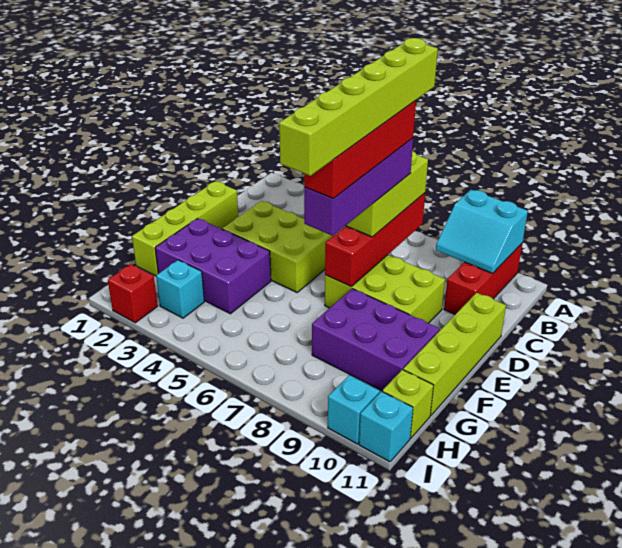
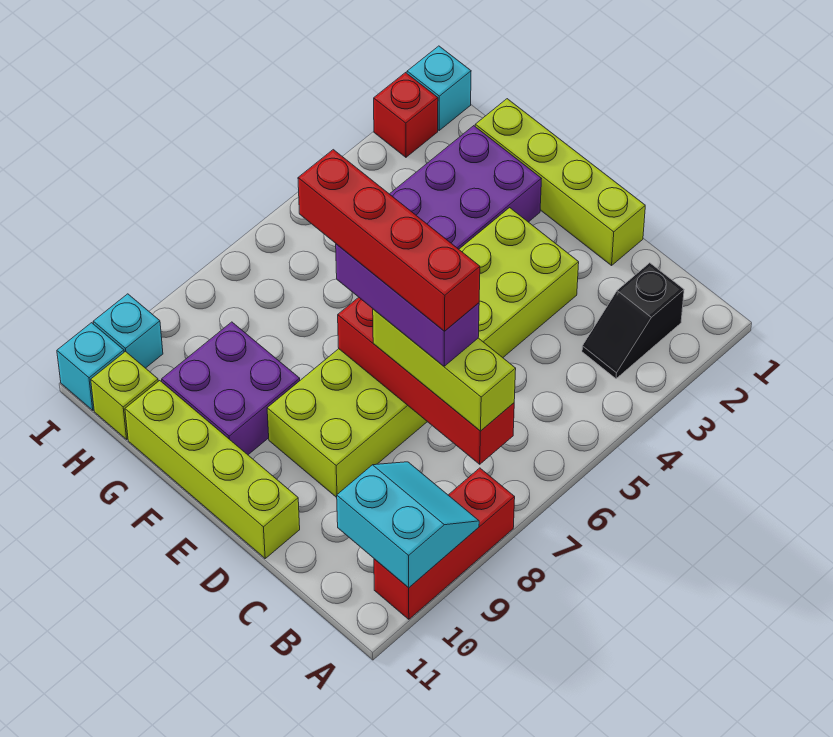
cyan 2x2 slope [436,190,528,273] -> cyan 2x2 slope turned to [337,462,479,588]
red 1x3 brick [444,244,522,315] -> red 1x3 brick turned to [374,468,515,619]
none -> black 1x2 slope [582,263,684,379]
lime 1x6 brick [279,38,438,176] -> none
purple 1x4 brick [304,138,413,236] -> purple 1x3 brick [336,244,479,366]
purple 2x3 brick [312,289,440,391] -> purple 2x2 brick [162,322,300,455]
cyan 1x1 brick [156,260,204,318] -> cyan 1x1 brick moved to [407,46,471,130]

